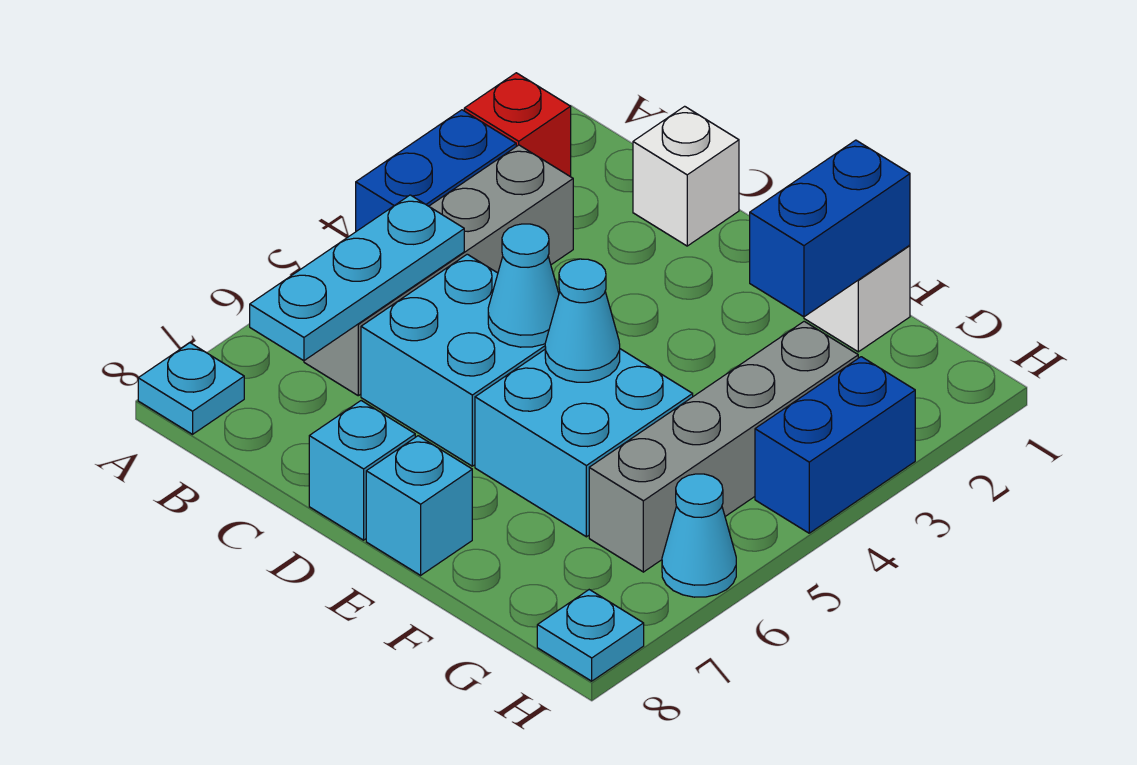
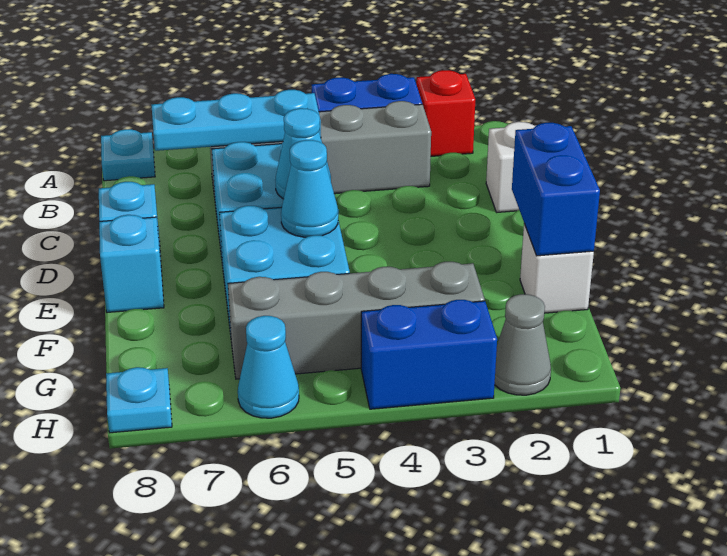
blue 1x2 brick [750,140,910,317] -> blue 1x2 brick turned to [512,123,600,256]
none -> grey 1x1 cone [495,294,551,395]

